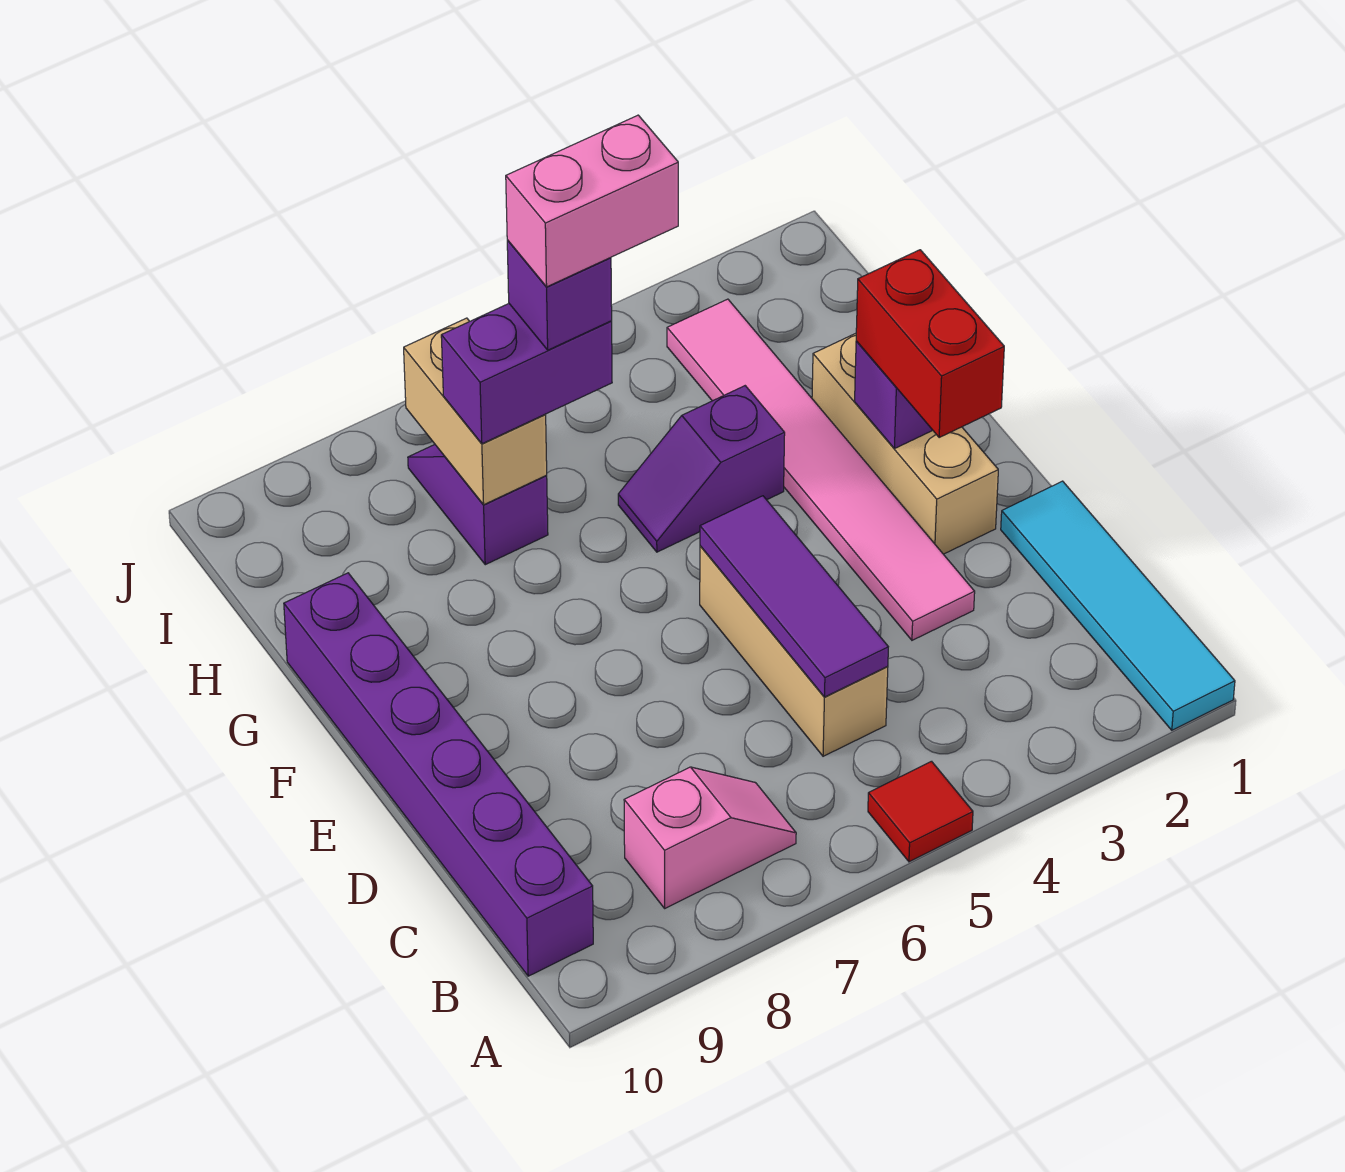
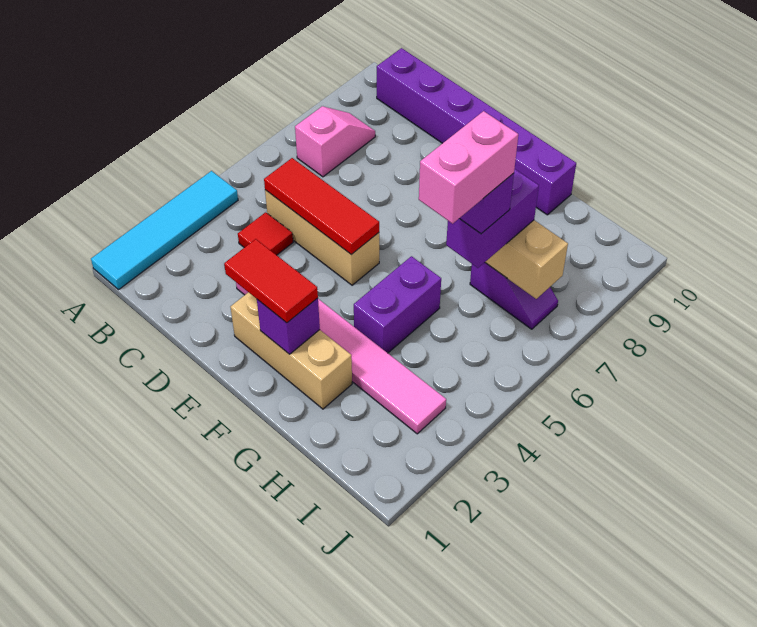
cyan 1x4 tile [1001,481,1235,730] -> cyan 1x4 tile turned to [91,171,238,290]
red 1x1 tile [868,761,973,862] -> red 1x1 tile moved to [238,212,293,255]
pink 1x2 slope [624,767,796,908] -> pink 1x2 slope turned to [295,106,375,177]
purple 1x3 tile [700,496,888,697] -> red 1x3 tile [264,158,379,255]
red 1x2 brick [856,250,1004,437] -> red 1x2 tile [224,239,318,323]
purple 1x2 slope [618,386,785,552] -> purple 1x2 brick [354,256,441,353]

